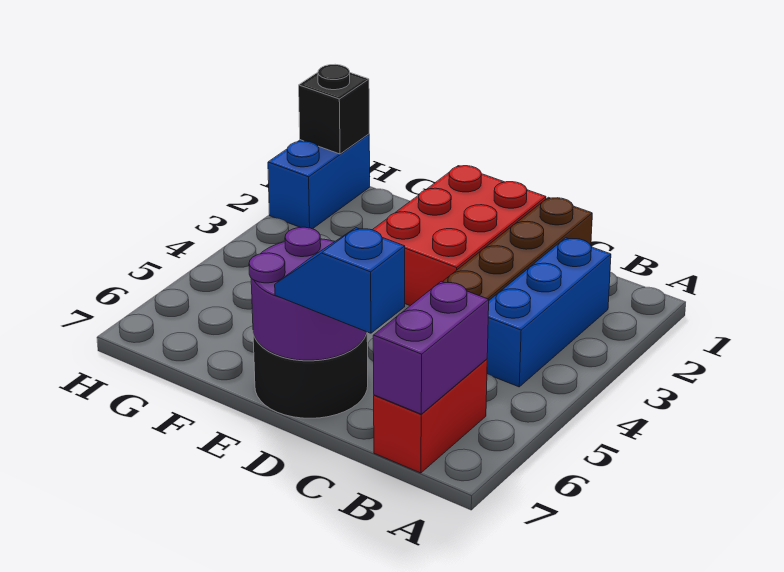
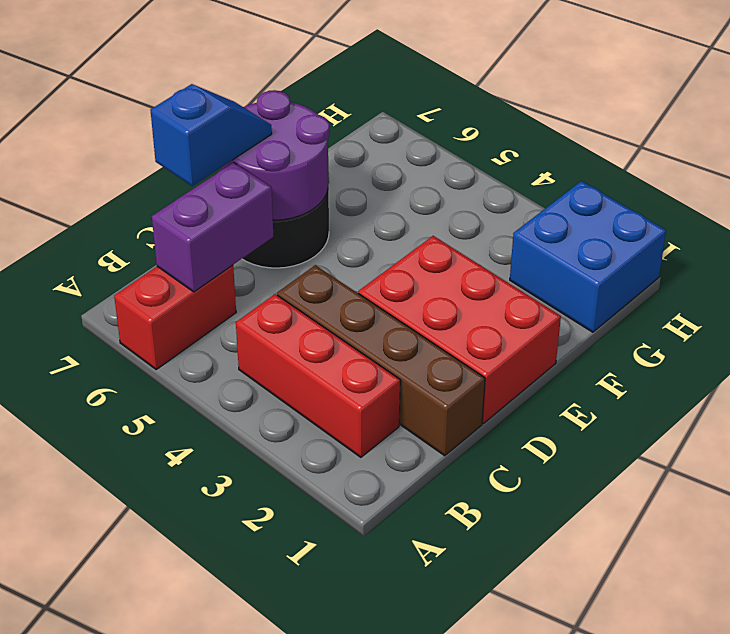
blue 1x3 brick [487,238,611,387] -> red 1x3 brick [236,294,400,457]
red 1x2 brick [374,359,487,473] -> red 1x2 brick turned to [114,265,236,369]
purple 1x2 brick [373,281,489,414] -> purple 1x2 brick turned to [152,162,273,292]
blue 1x2 brick [268,134,370,229] -> blue 2x2 brick [510,181,666,332]
black 1x1 brick [299,64,369,154] -> none

